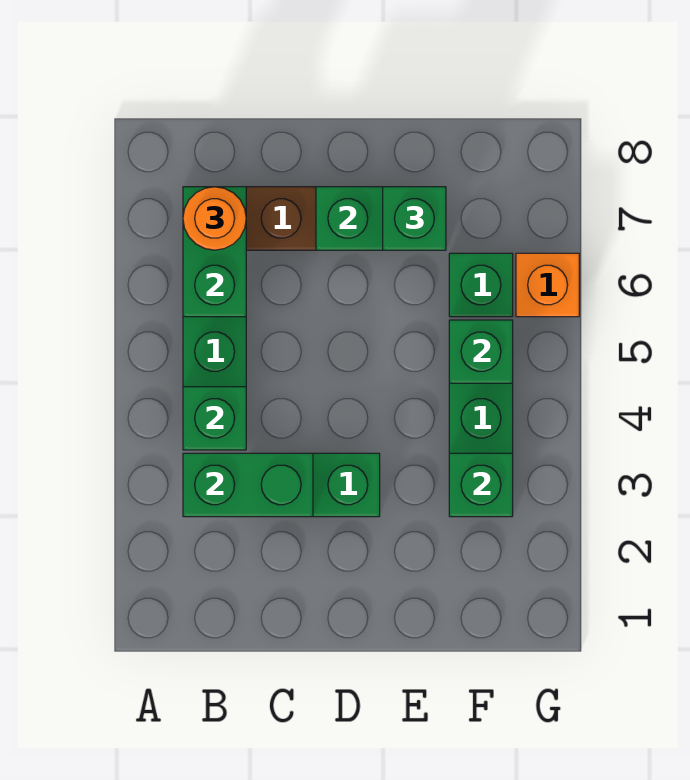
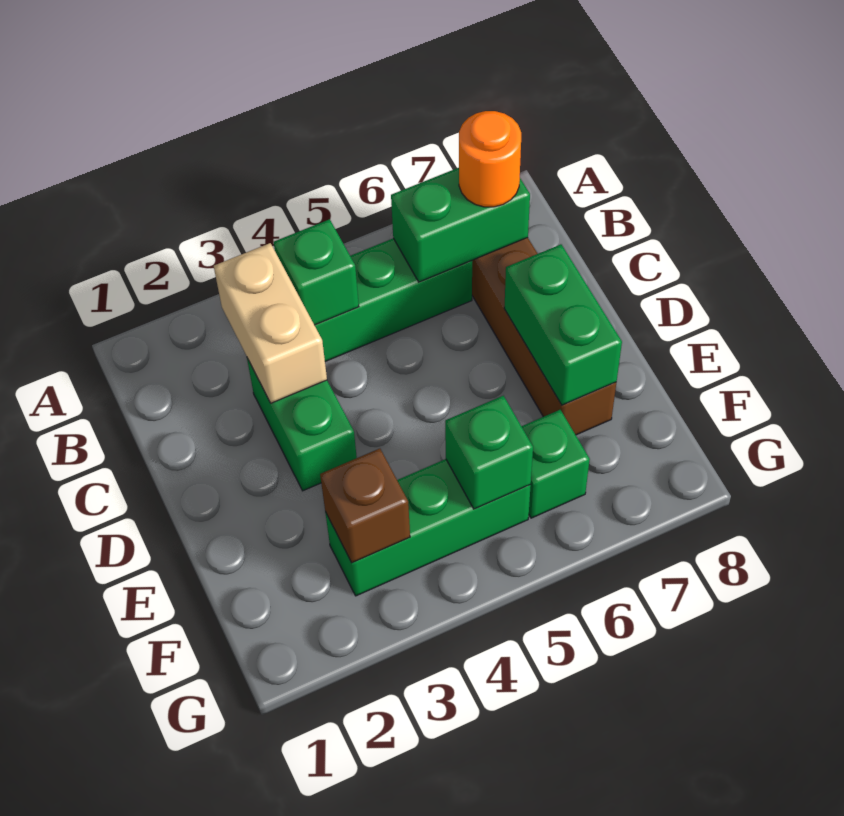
green 1x2 brick [183,453,313,517] -> tan 1x2 brick [214,243,327,403]
green 1x1 brick [383,187,446,250] -> none
green 1x1 brick [449,453,513,517] -> brown 1x1 brick [320,449,410,563]
orange 1x1 brick [516,253,579,317] -> none

